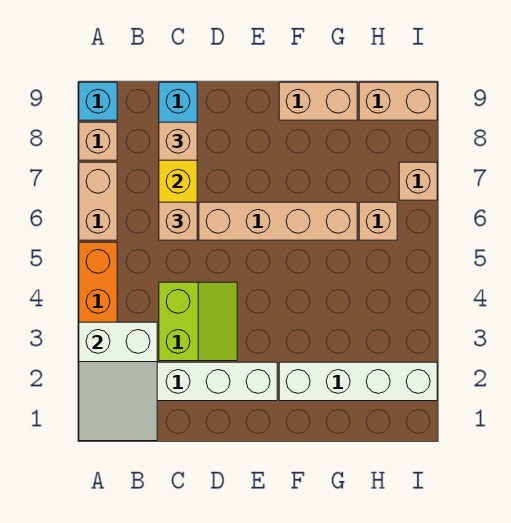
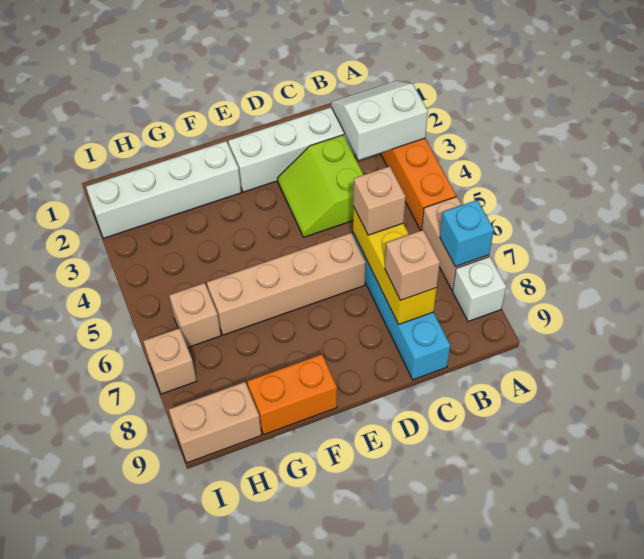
white 2x3 slope [79,322,157,441] -> white 2x2 slope [331,81,428,160]
tan 1x1 brick [79,122,117,160] -> white 1x1 brick [453,257,506,321]
cyan 1x1 brick [79,82,117,120] -> cyan 1x1 brick moved to [440,200,494,267]
tan 1x2 brick [279,82,357,120] -> orange 1x2 brick [247,354,337,434]

